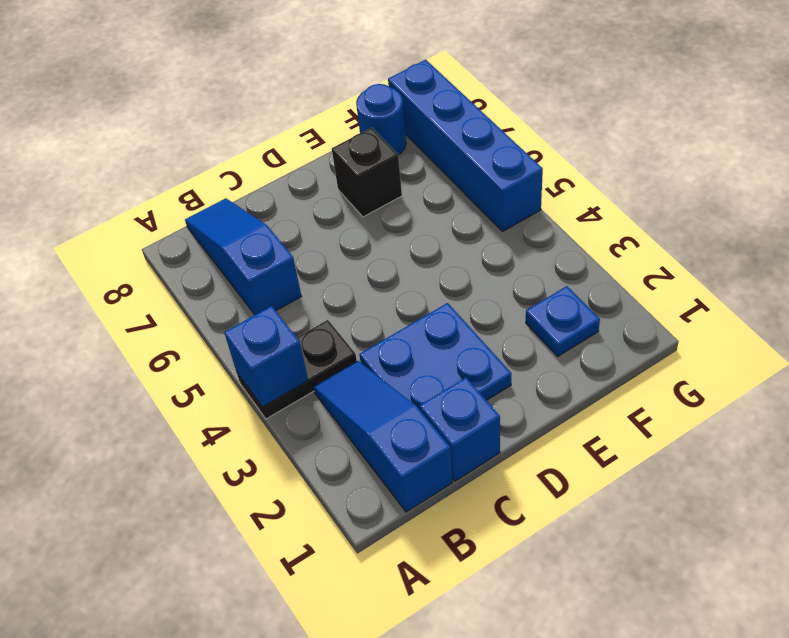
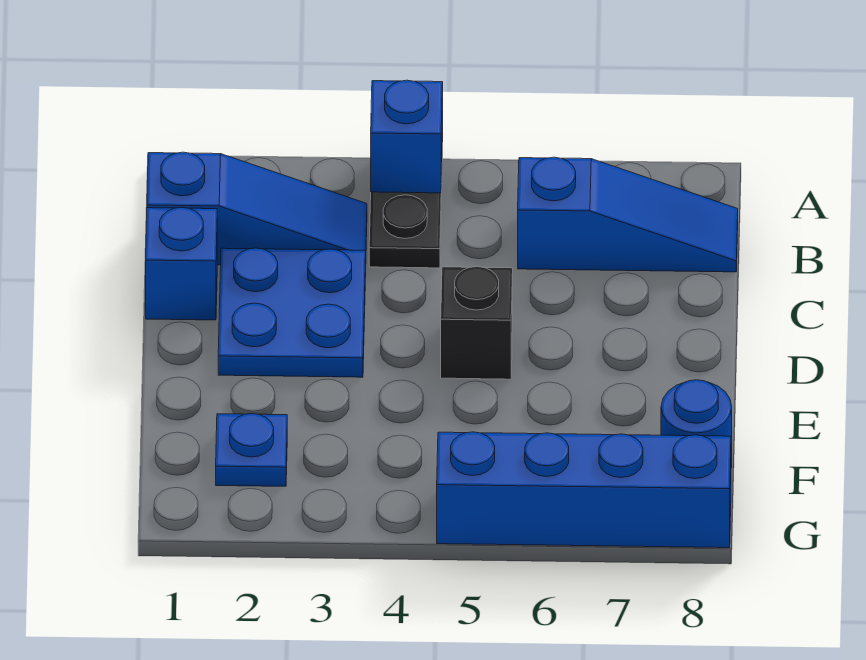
black 1x1 brick [332,128,402,217] -> black 1x1 brick moved to [441,267,513,379]

